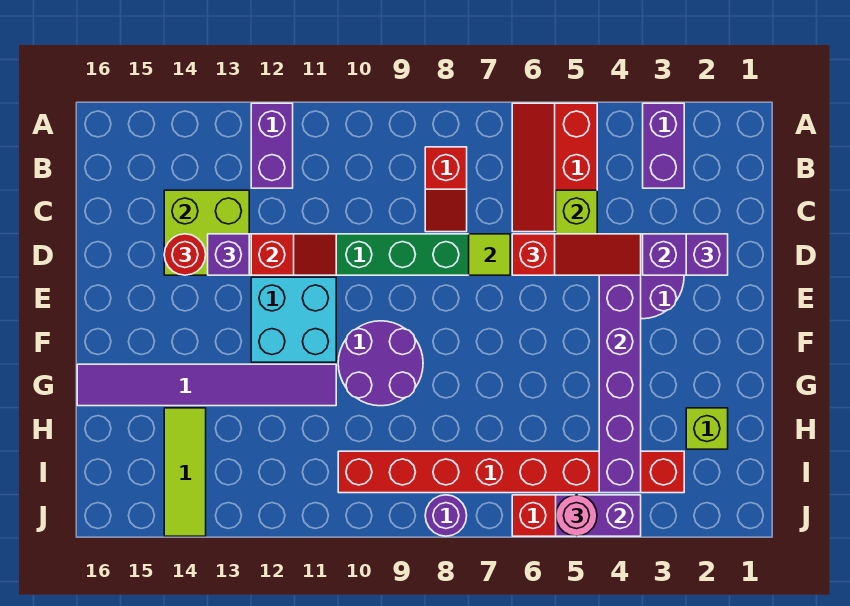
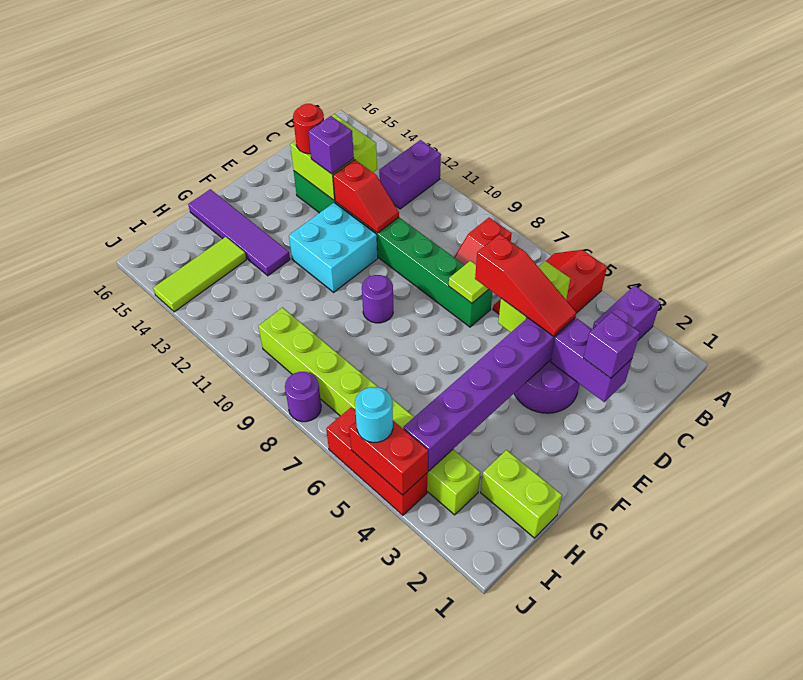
purple 2x2 round brick [338,321,423,406] -> purple 1x1 round brick [362,275,393,323]
purple 1x6 tile [77,364,336,406] -> purple 1x4 tile [188,189,290,276]
lime 1x1 brick [686,408,728,449] -> lime 1x2 brick [481,450,562,538]
red 1x8 brick [338,451,684,493] -> lime 1x8 brick [258,308,480,515]
purple 1x2 brick [556,495,641,536] -> red 1x2 brick [349,421,428,495]
pink 1x1 round brick [556,495,597,536] -> cyan 1x1 round brick [355,387,393,442]

